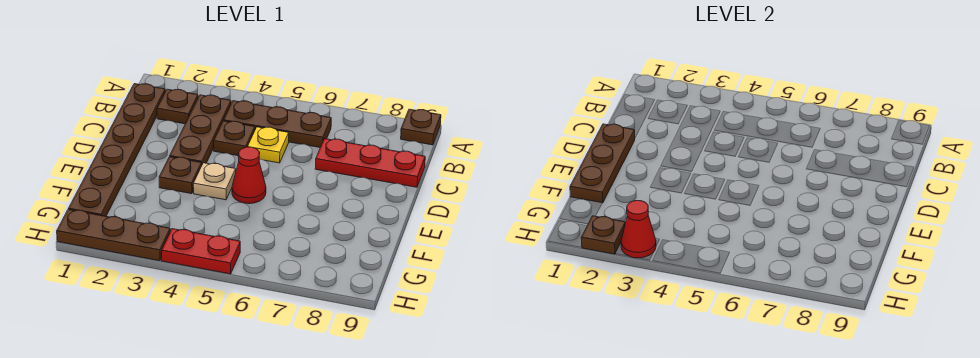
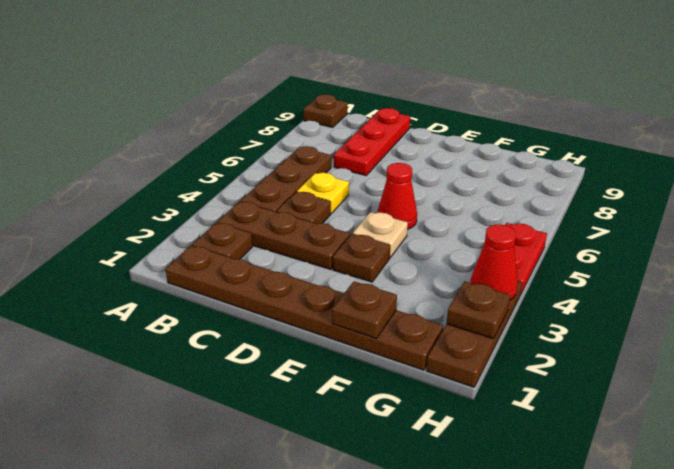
brown 1x3 plate [570,124,635,203] -> brown 1x1 plate [332,282,397,338]

